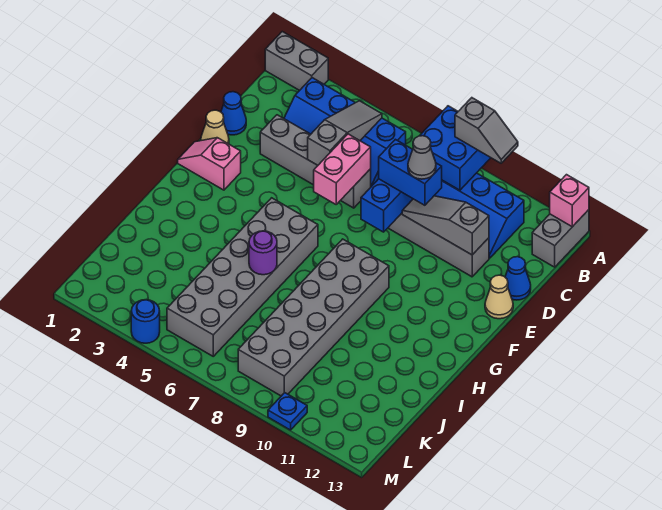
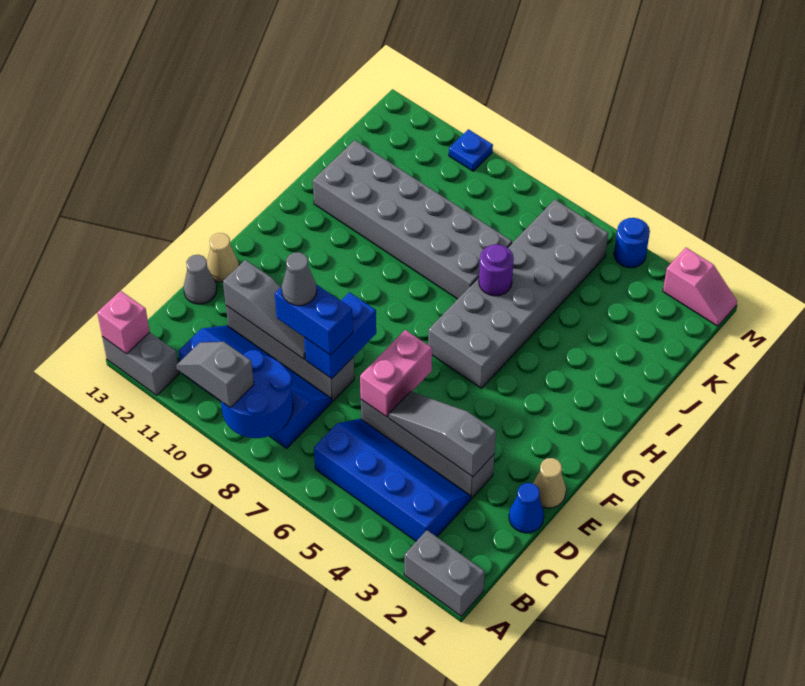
blue 2x2 brick [420,106,491,190] -> blue 2x2 round brick [221,350,293,438]
grey 1x2 brick [532,210,589,267] -> grey 1x2 brick turned to [102,332,180,395]
grey 1x3 slope [308,101,382,165] -> grey 1x3 slope turned to [389,392,496,477]
blue 1x1 cone [505,257,531,300] -> grey 1x1 cone [184,255,217,304]
pink 1x2 slope [178,138,241,190] -> pink 1x2 slope moved to [663,248,737,326]
grey 2x6 brick [238,239,389,396] -> grey 2x6 brick turned to [313,140,512,299]

